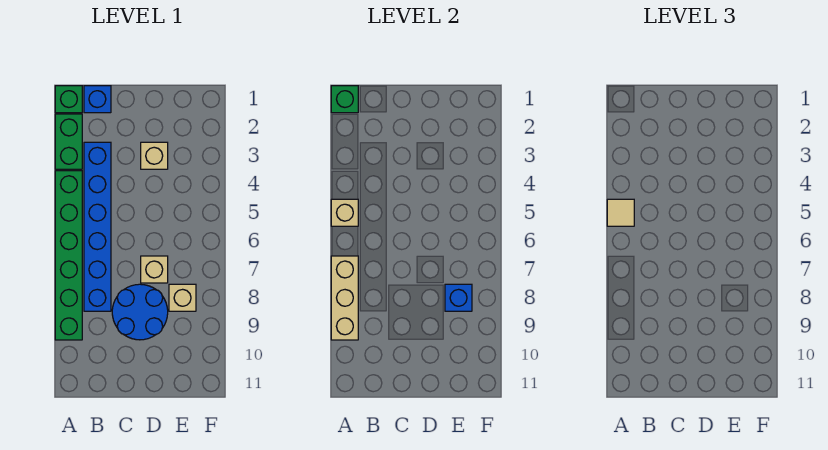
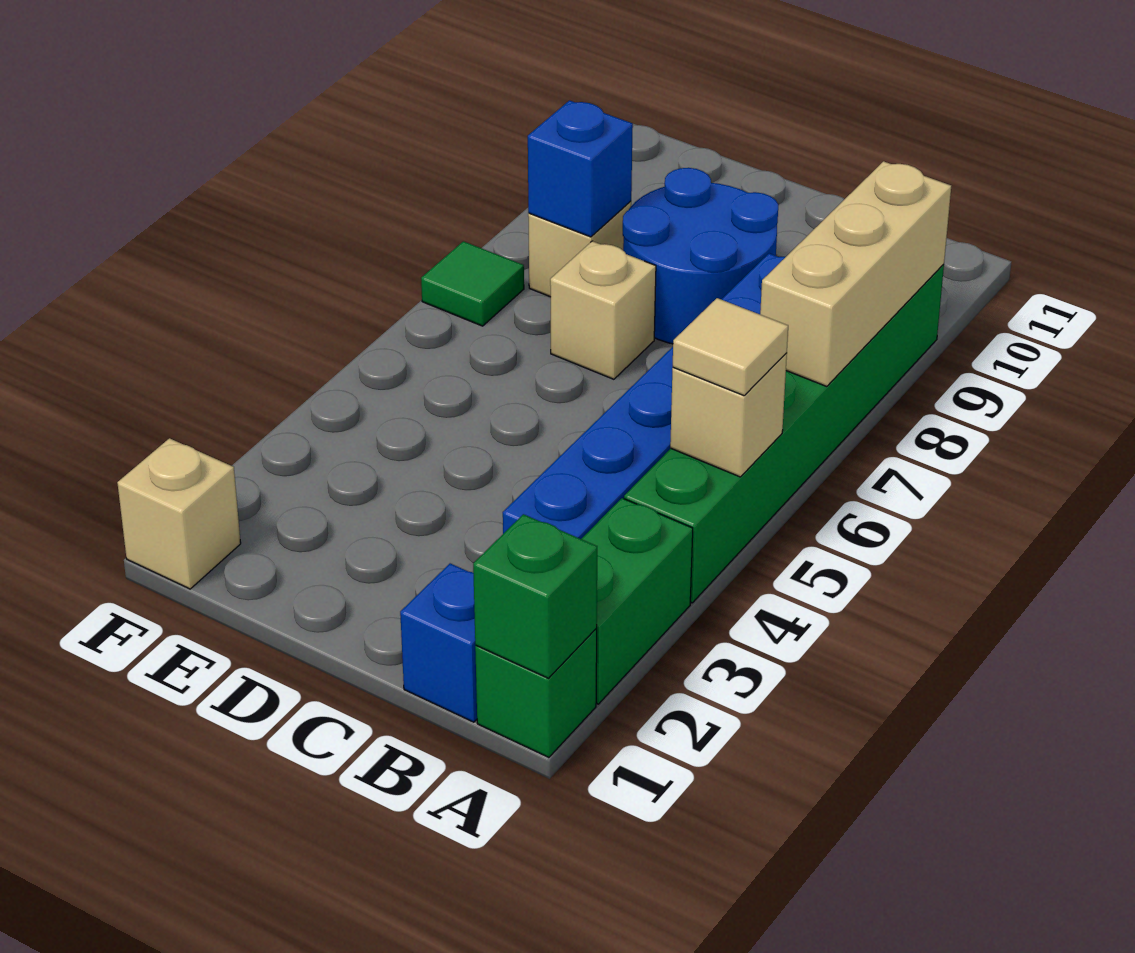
tan 1x1 brick [141,142,168,169] -> tan 1x1 brick moved to [117,438,241,589]
none -> green 1x1 tile [421,241,524,326]

